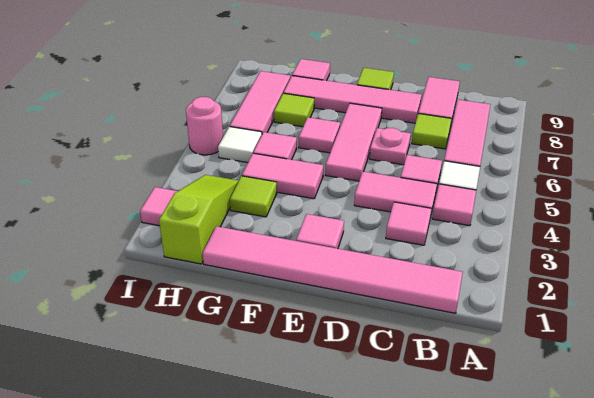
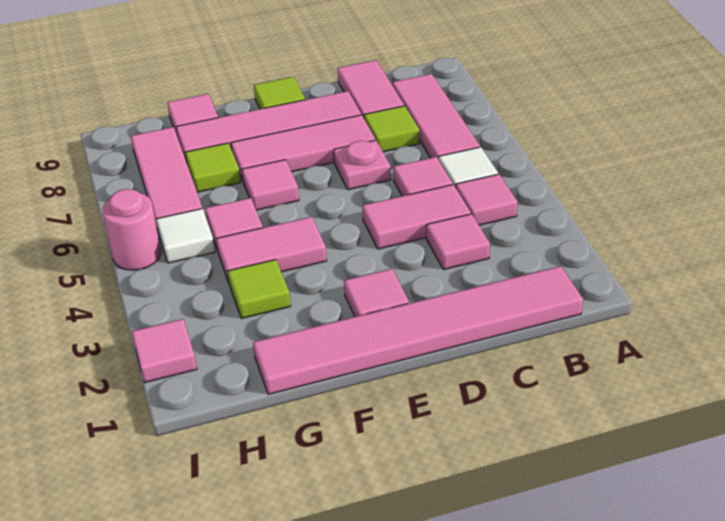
pink 1x3 tile [325,103,382,181] -> pink 1x3 tile turned to [231,115,375,181]
lime 1x3 slope [159,175,239,264] -> none

